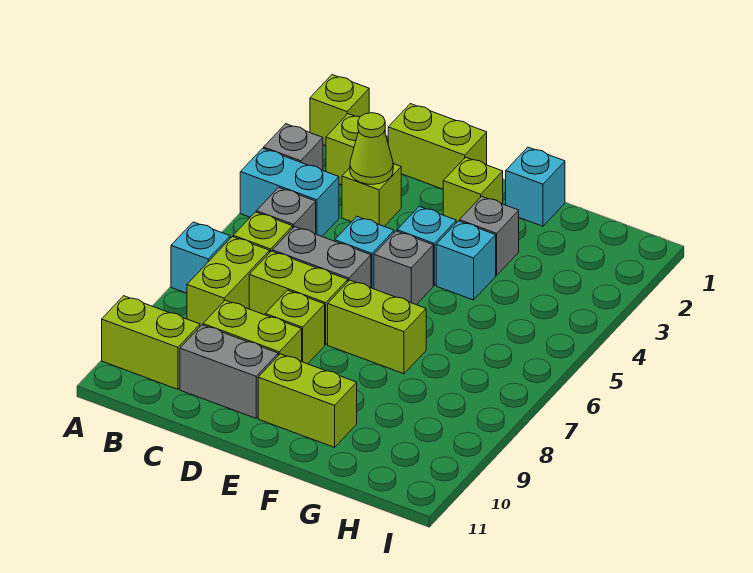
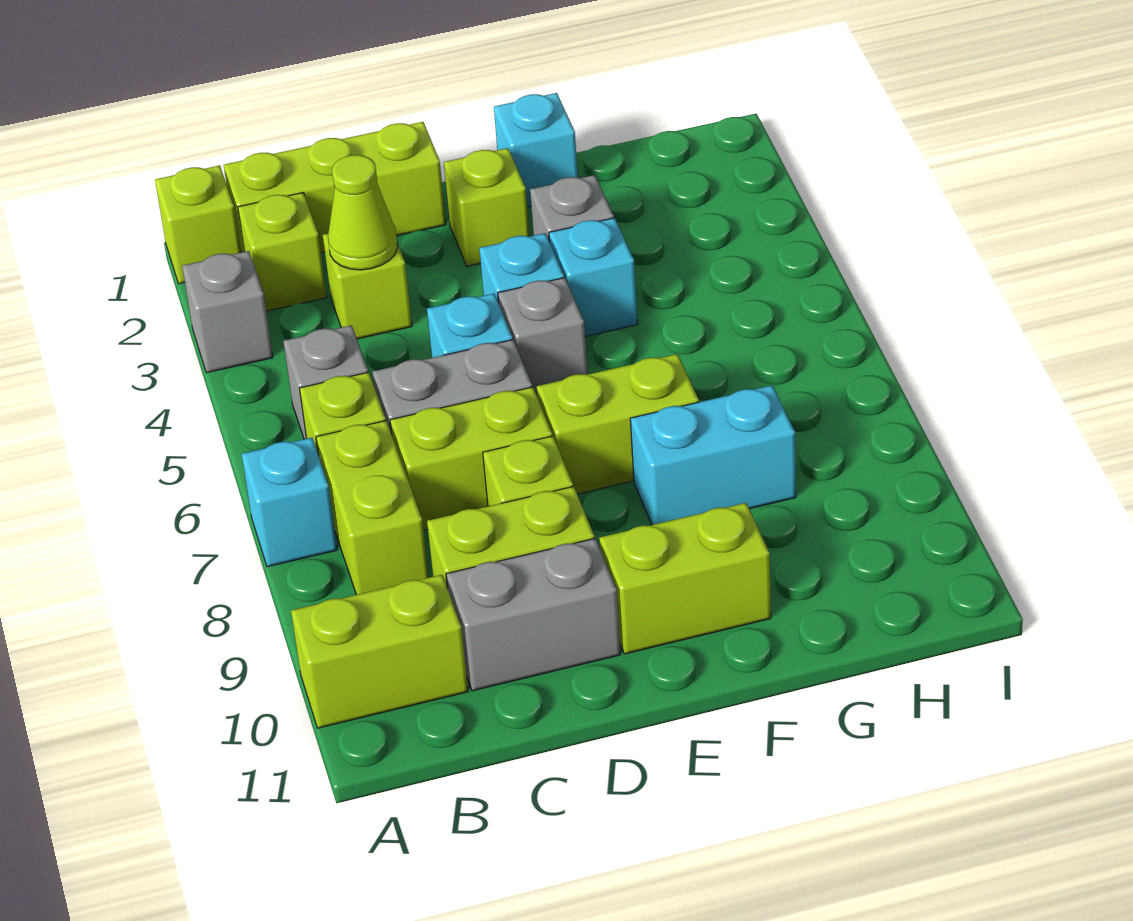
cyan 1x2 brick [240,148,339,236] -> cyan 1x2 brick moved to [630,385,796,525]
lime 1x2 brick [388,104,487,189] -> lime 1x3 brick [224,122,446,252]

